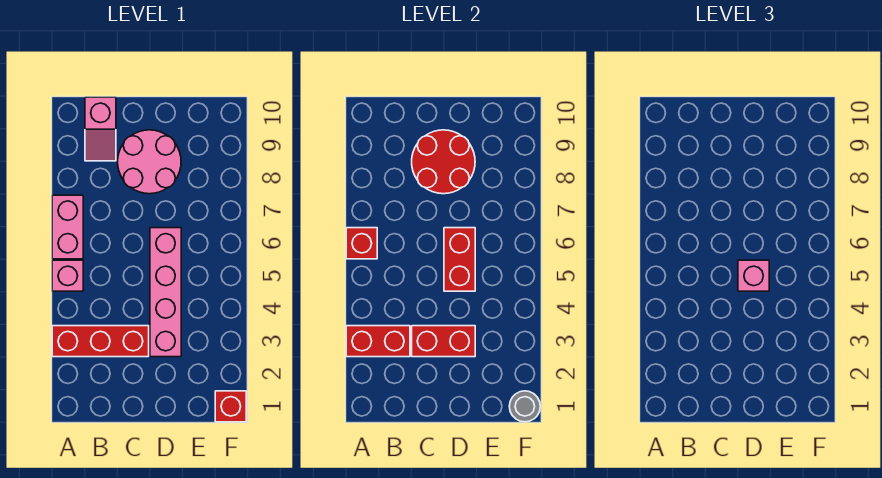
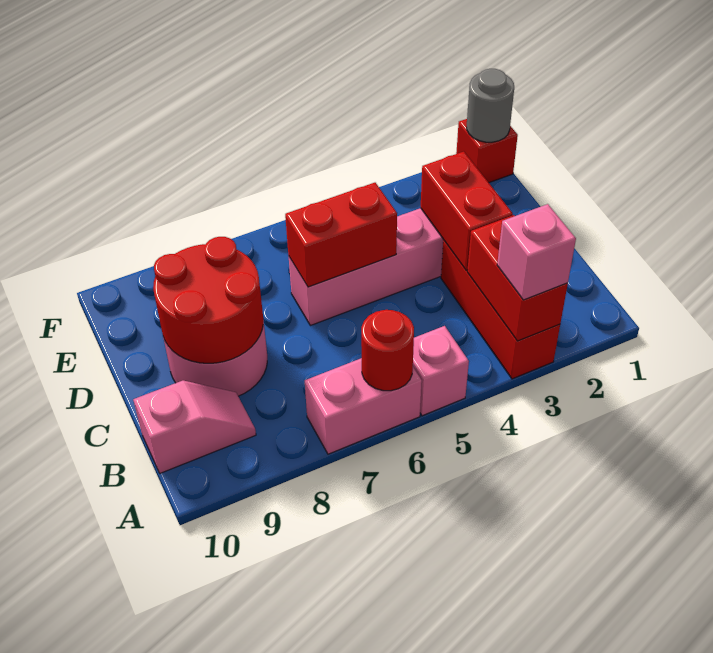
red 1x1 brick [346,228,377,259] -> red 1x1 round brick [361,310,414,391]
pink 1x1 brick [738,260,769,291] -> pink 1x1 brick moved to [497,204,576,300]

